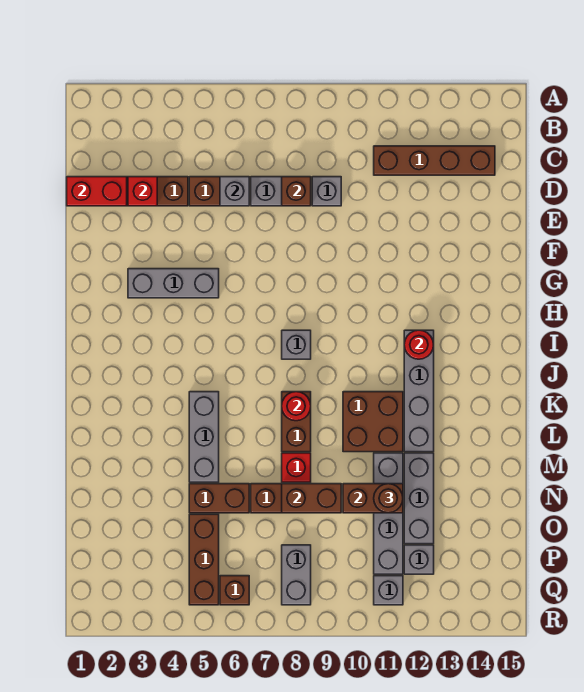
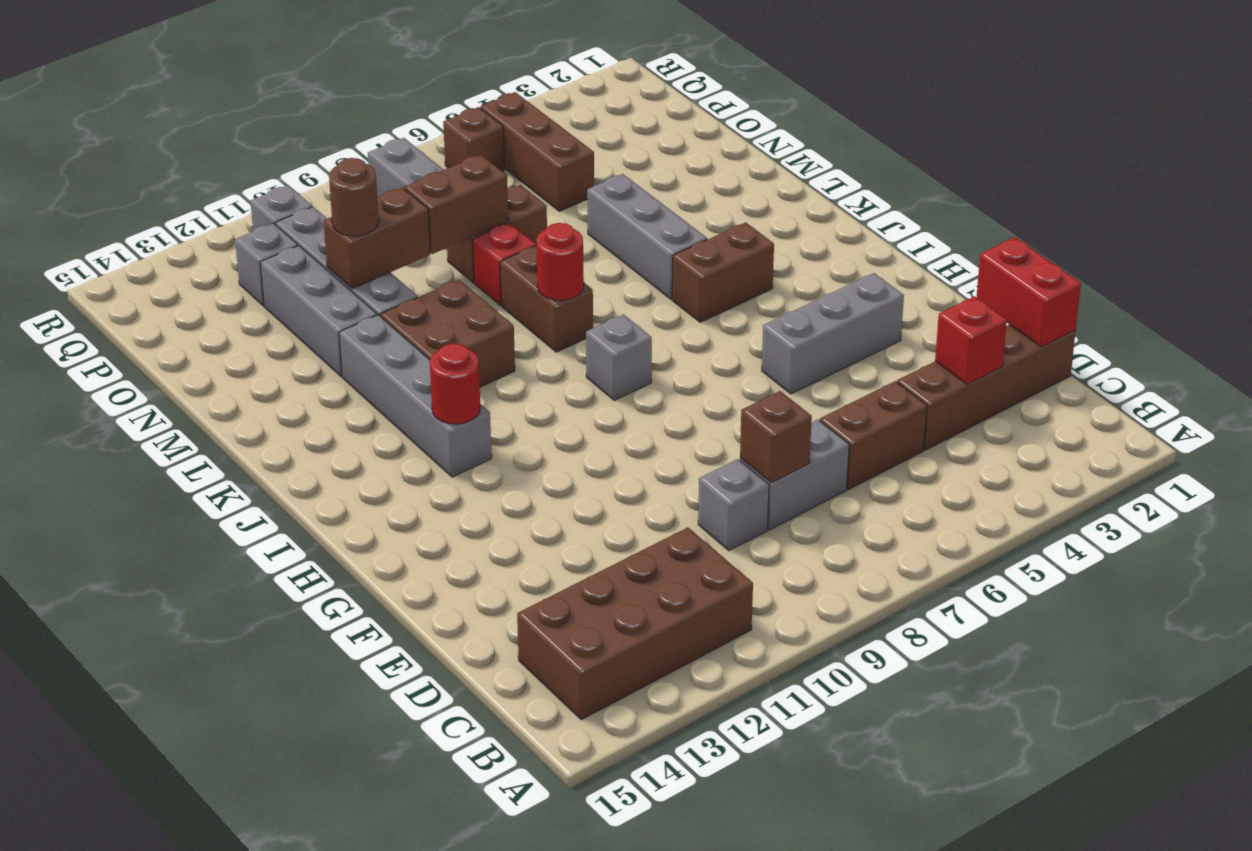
brown 1x4 brick [374,146,495,175] -> brown 2x4 brick [517,527,753,720]
red 1x2 brick [67,177,127,206] -> red 1x2 brick turned to [977,237,1081,347]
grey 1x1 brick [220,177,249,206] -> none
brown 1x2 brick [189,484,249,513] -> brown 1x2 brick moved to [672,222,774,322]

